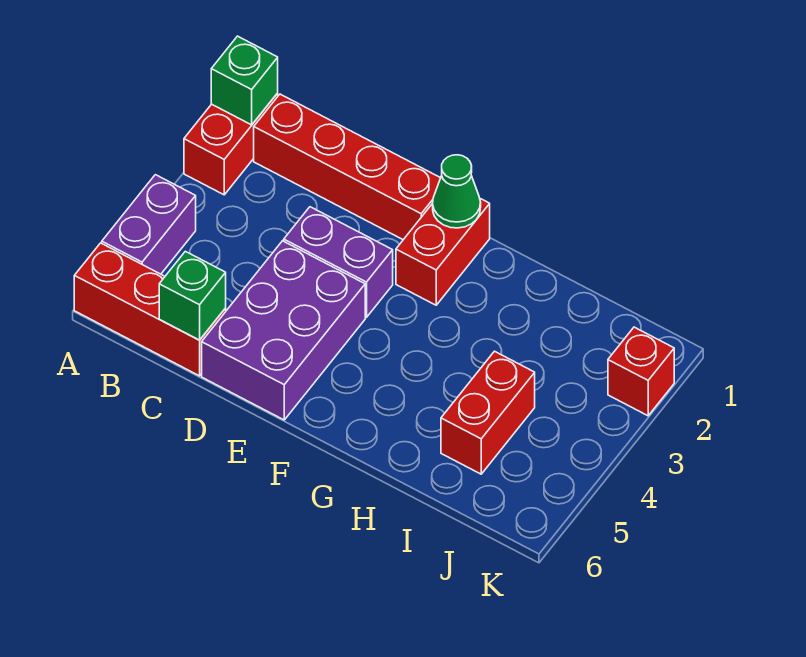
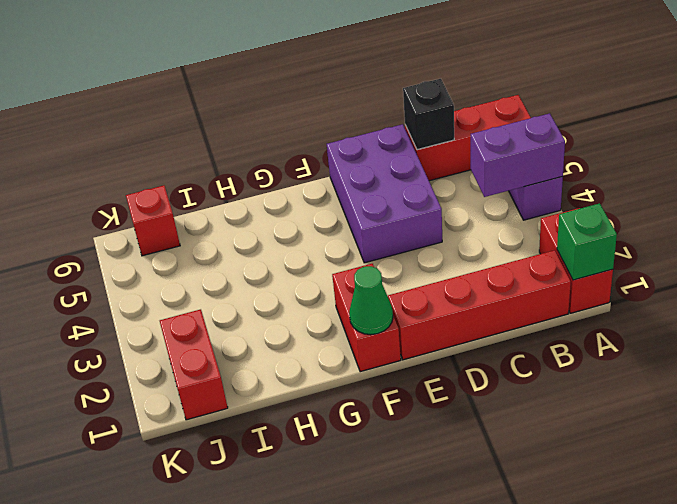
green 1x1 brick [159,251,226,340] -> black 1x1 brick [403,79,454,150]
purple 1x2 brick [284,207,393,317] -> purple 1x2 brick moved to [471,113,565,197]
red 1x2 brick [441,351,535,474] -> red 1x2 brick moved to [160,309,228,420]
red 1x1 brick [608,327,674,416] -> red 1x1 brick moved to [126,186,180,256]

